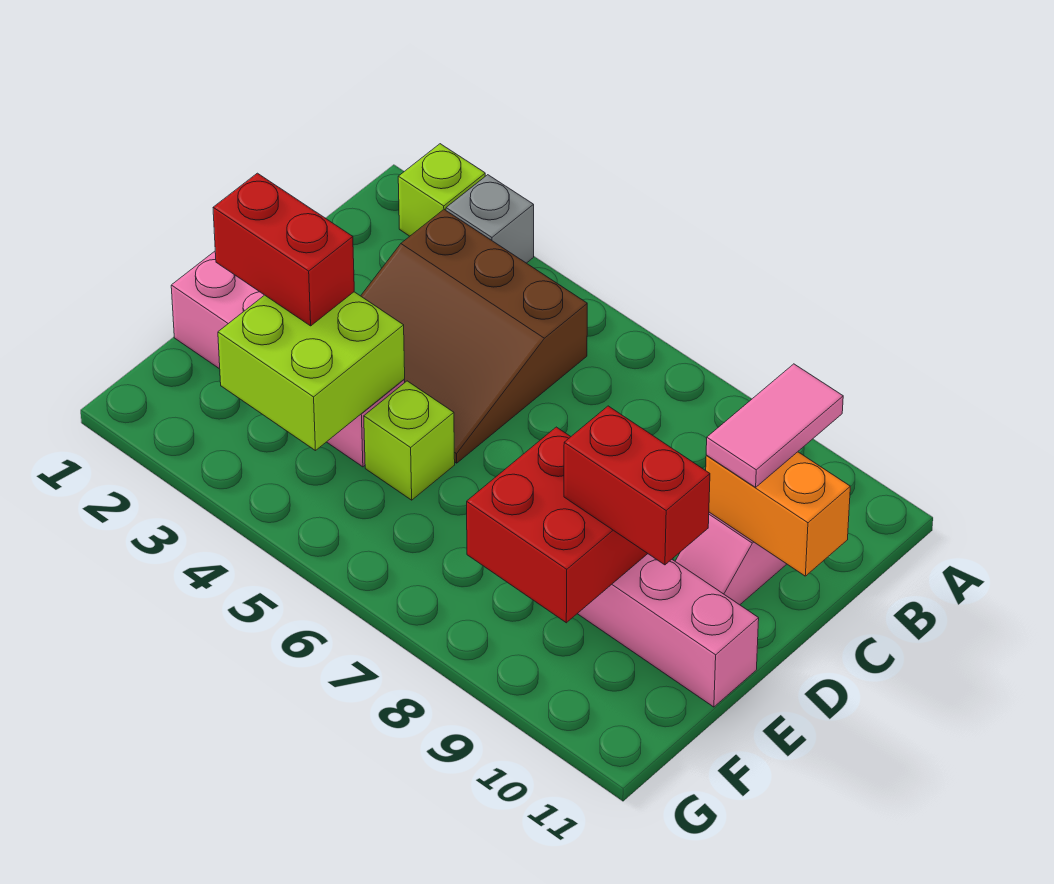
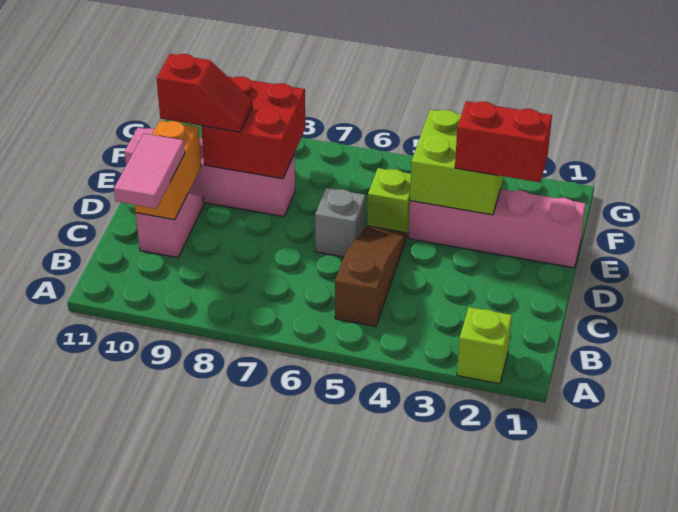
grey 1x1 brick [446,175,534,263] -> grey 1x1 brick moved to [315,188,365,257]
brown 3x3 slope [361,210,587,463] -> brown 1x3 slope [335,226,406,326]
orange 1x2 brick [706,452,850,576] -> orange 1x2 brick turned to [135,121,201,220]
red 1x2 brick [564,406,710,565] -> red 1x2 slope [157,54,252,132]

